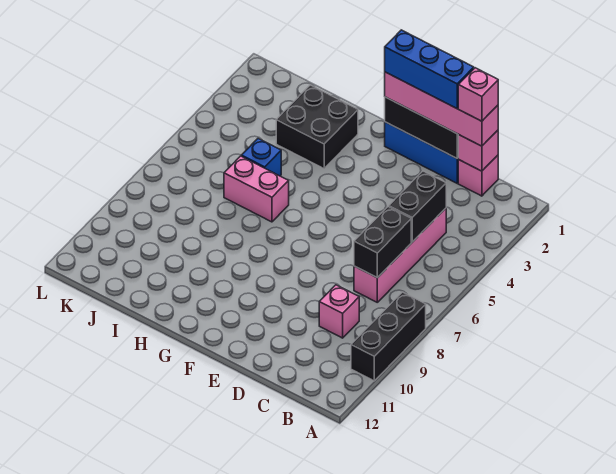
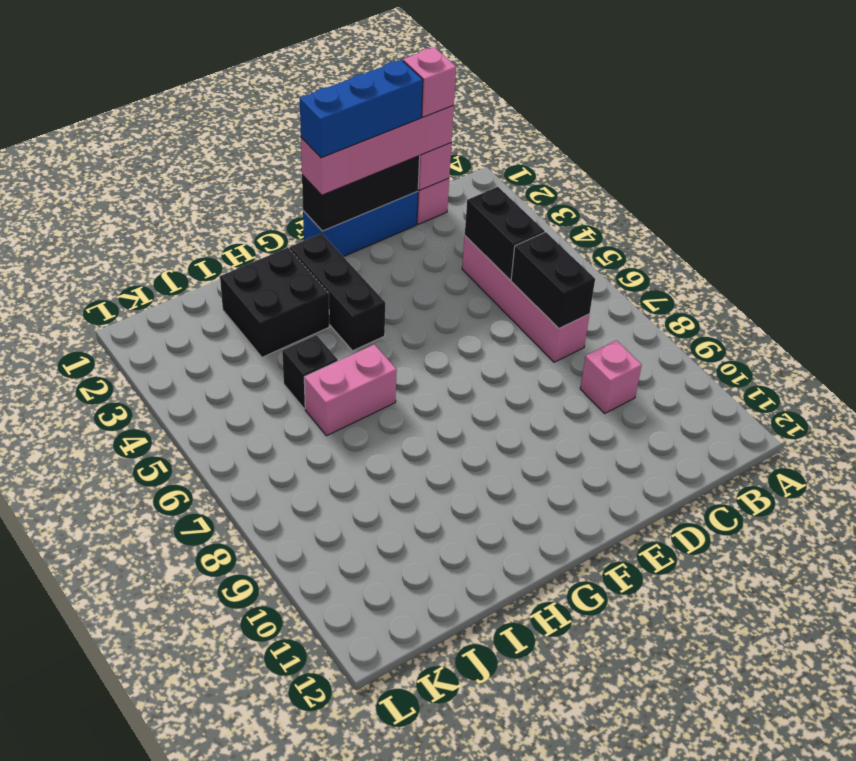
black 1x3 brick [351,292,426,381] -> black 1x3 brick moved to [290,233,385,351]
blue 1x1 brick [241,138,281,176] -> black 1x1 brick [282,335,338,409]

